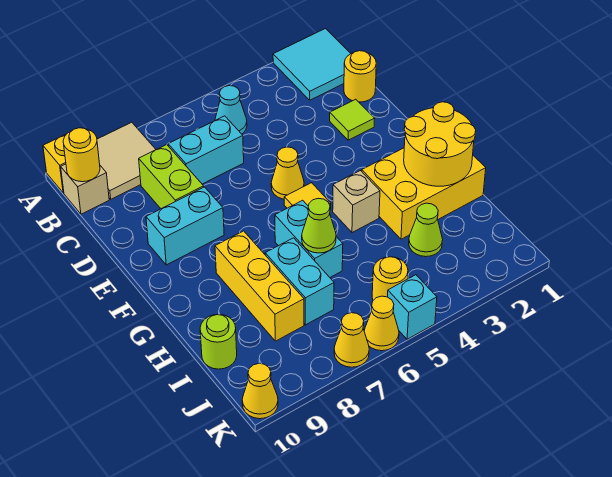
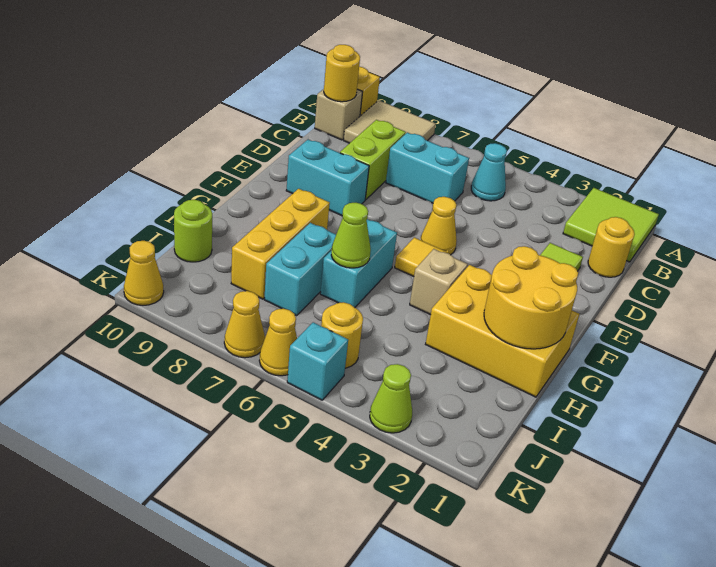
cyan 2x2 tile [273,29,351,100] -> lime 2x2 tile [563,188,659,262]
lime 1x1 cone [409,203,443,257] -> lime 1x1 cone moved to [370,364,412,433]

